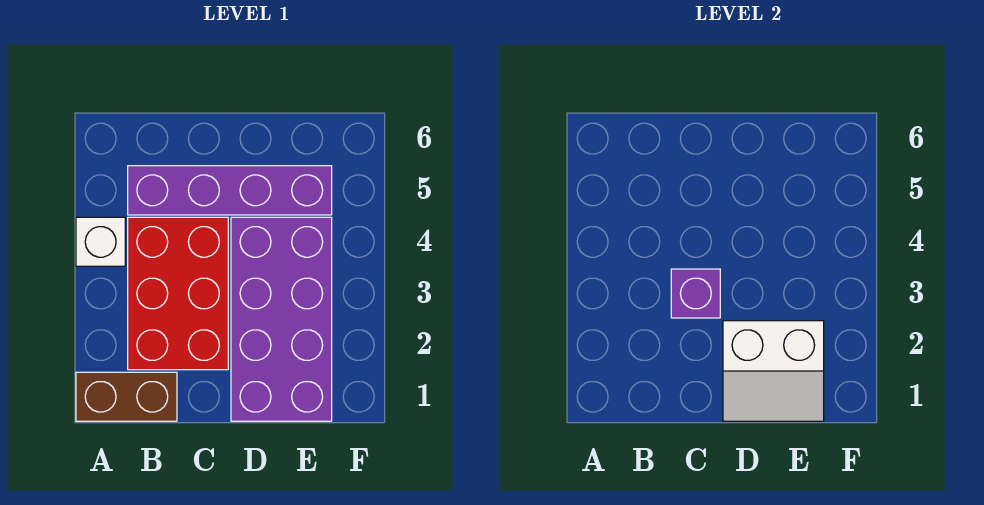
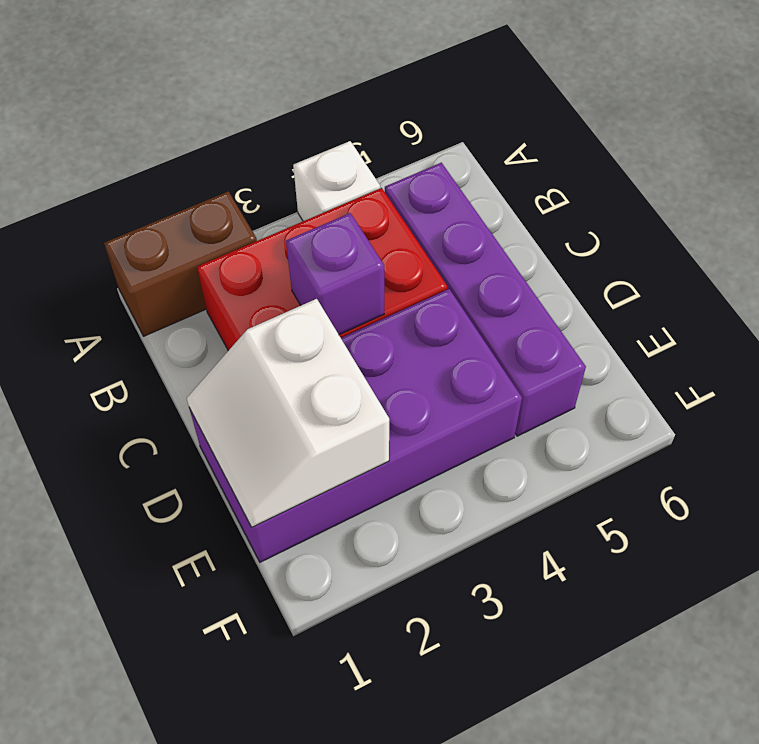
brown 1x2 brick [76,372,177,421] -> brown 1x2 brick turned to [104,191,257,336]

